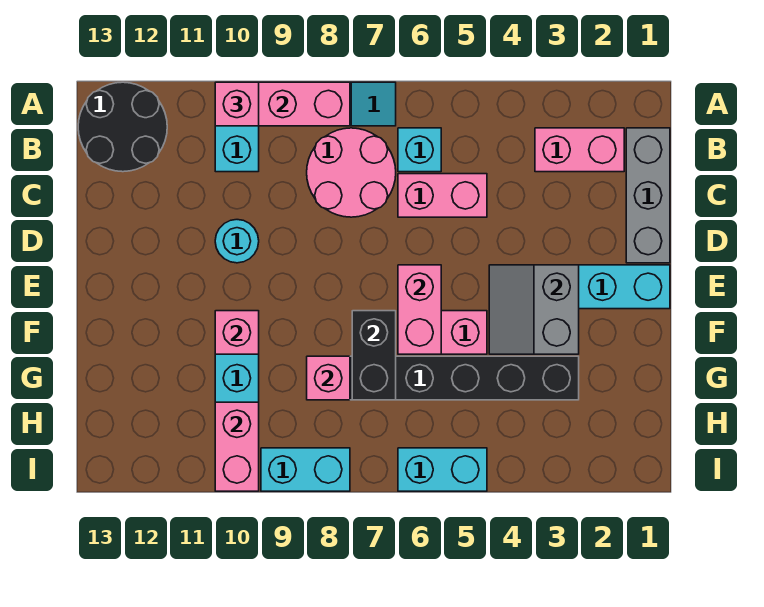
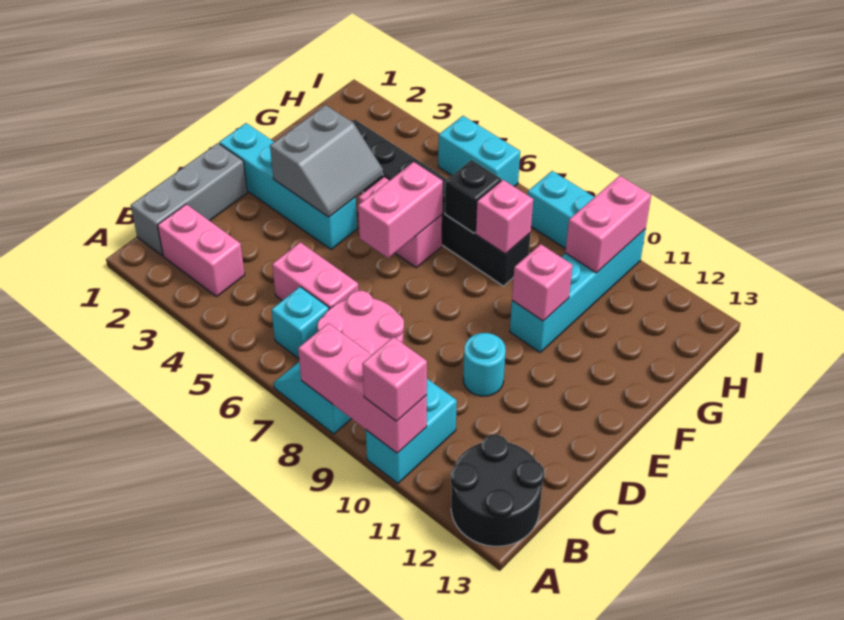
black 1x2 brick [352,311,396,400] -> black 1x1 brick [445,160,501,233]

